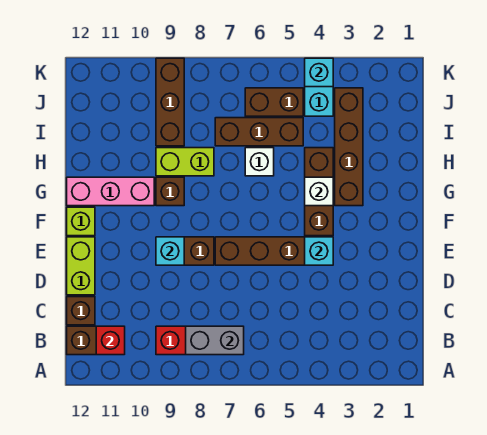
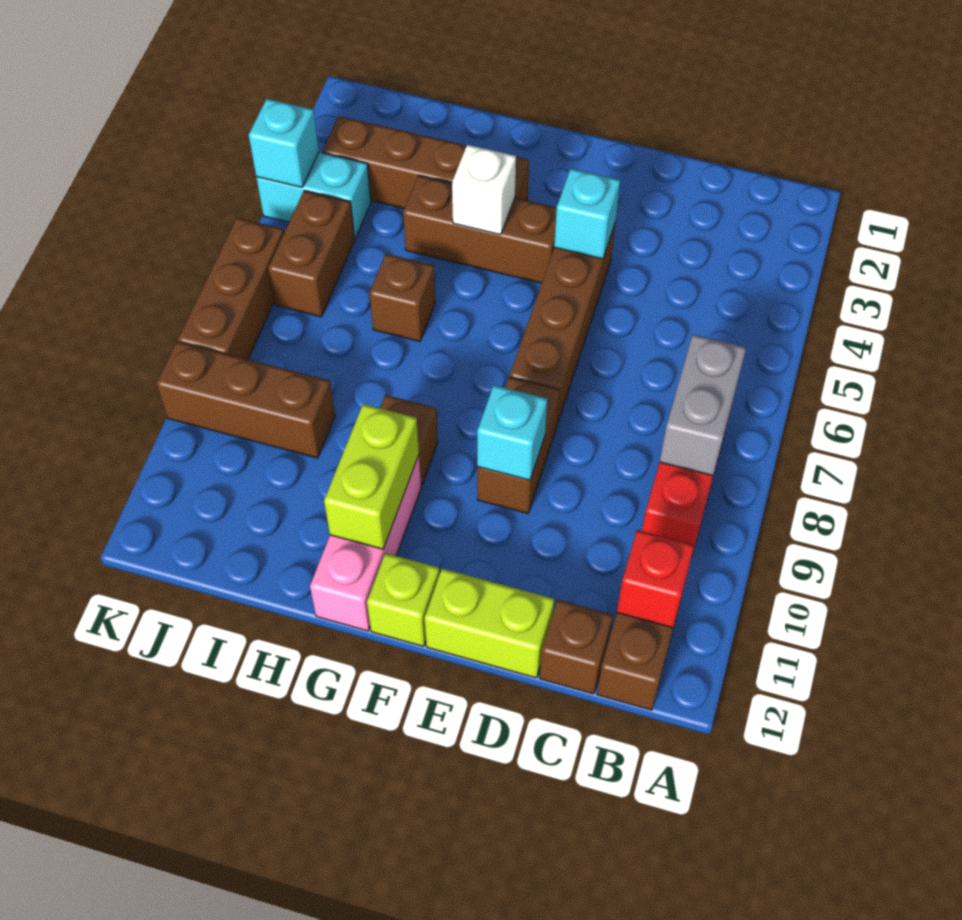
white 1x1 brick [245,148,274,176] -> brown 1x1 brick [369,254,435,341]
lime 1x2 brick [156,148,214,176] -> lime 1x2 brick moved to [324,404,419,549]
brown 1x3 brick [215,118,303,146] -> brown 1x3 brick moved to [178,218,284,360]

